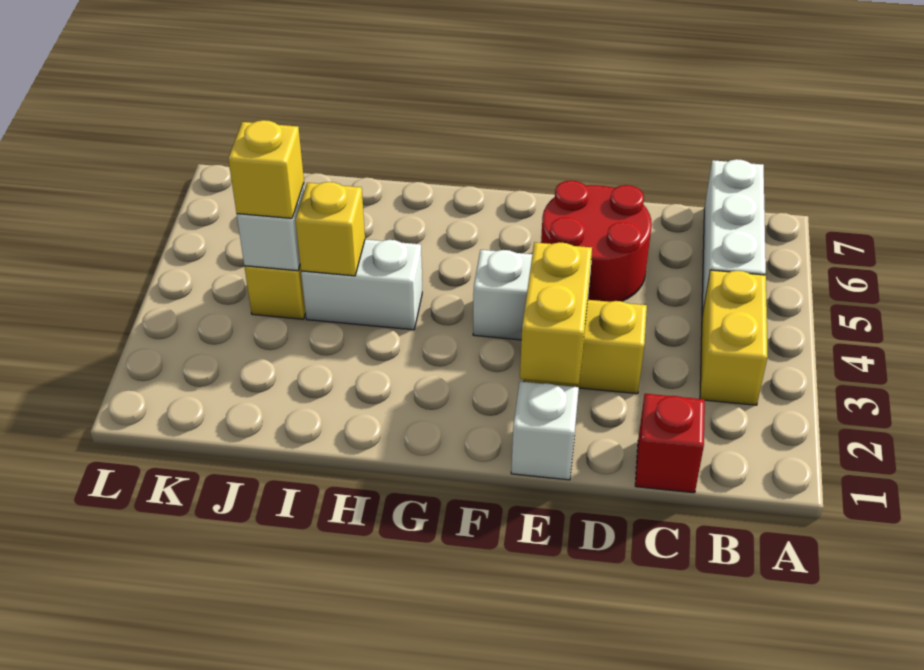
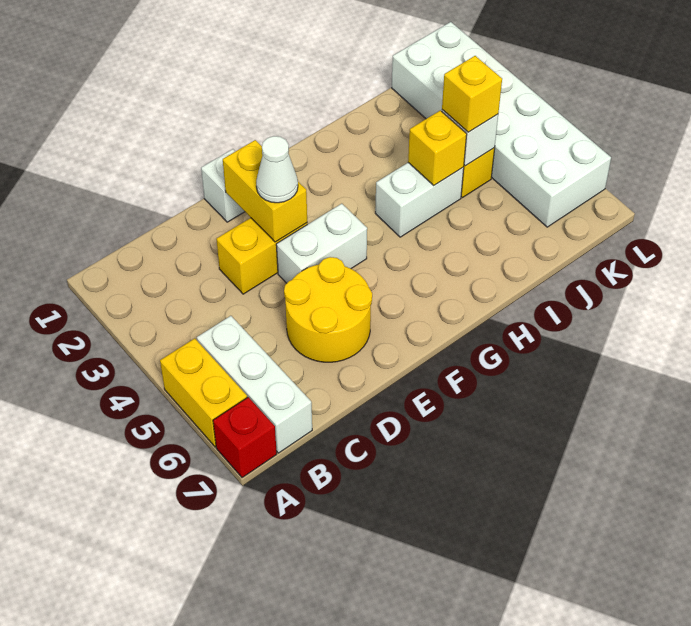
yellow 1x2 brick [700,270,768,405] -> yellow 1x2 brick moved to [160,338,247,447]
red 1x1 brick [635,394,705,493] -> red 1x1 brick moved to [213,397,277,478]
red 2x2 round brick [541,180,652,302] -> yellow 2x2 round brick [284,257,372,362]
none -> white 1x1 cone [256,136,298,203]
none -> white 2x6 brick [392,22,611,227]

